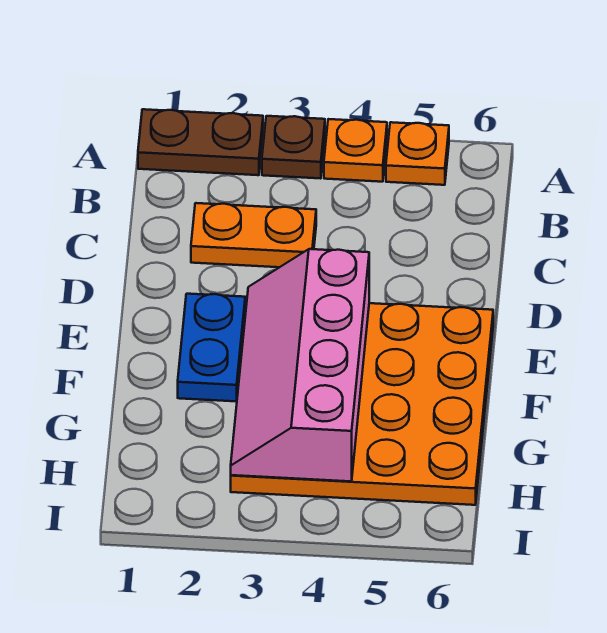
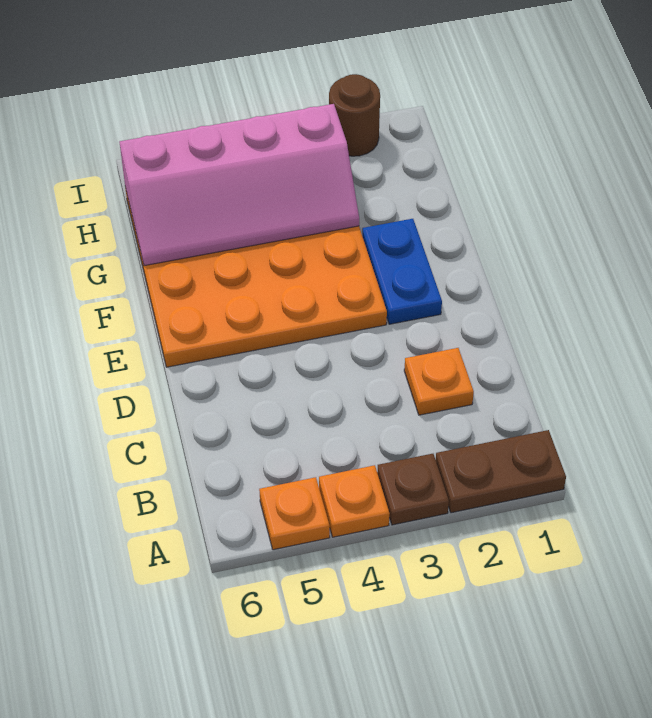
orange 1x2 plate [191,203,316,267] -> orange 1x1 plate [404,348,474,415]
pink 2x4 slope [231,249,369,481] -> pink 2x4 slope turned to [120,104,359,266]
none -> brown 1x1 round brick [329,74,380,156]

